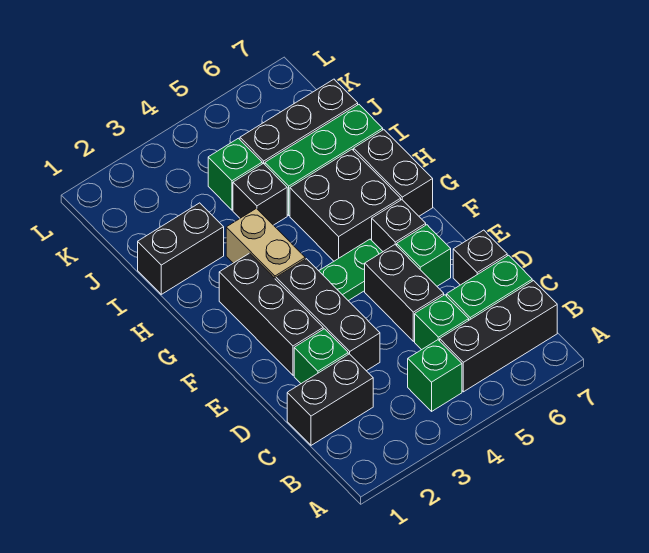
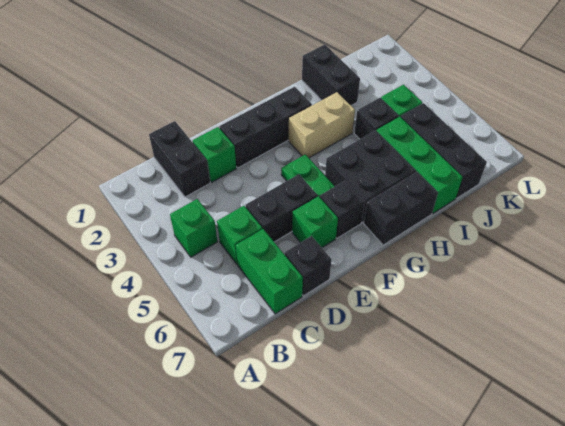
black 1x3 brick [440,281,557,392] -> none
black 1x3 brick [276,259,380,371] -> none

